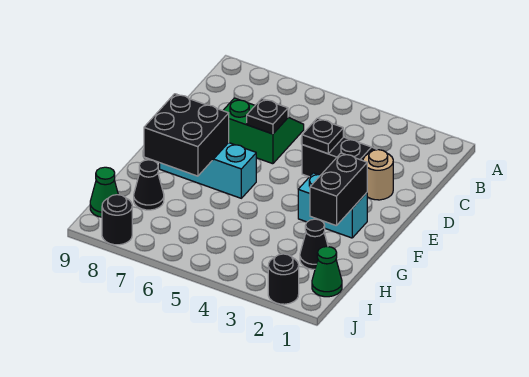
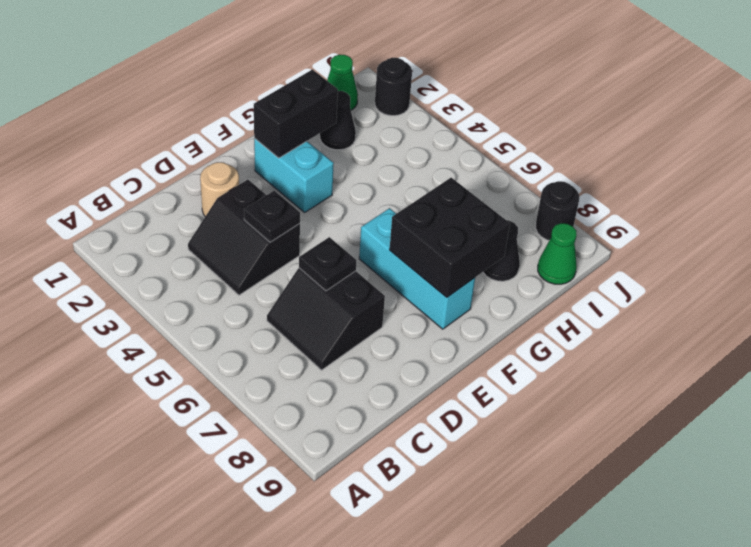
green 2x2 slope [223,98,304,164] -> black 2x2 slope [267,268,385,370]

